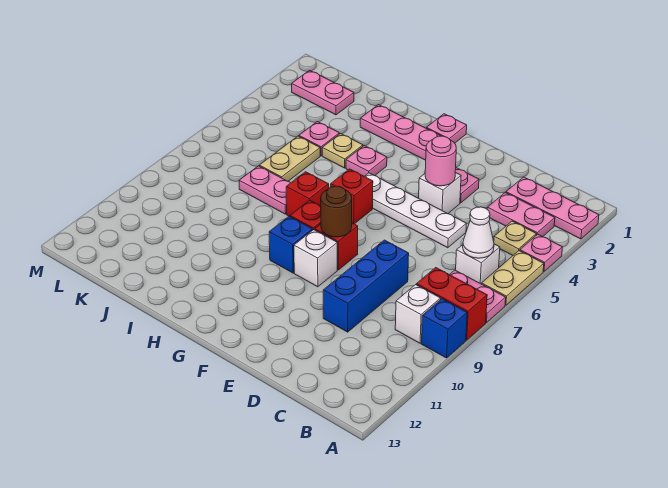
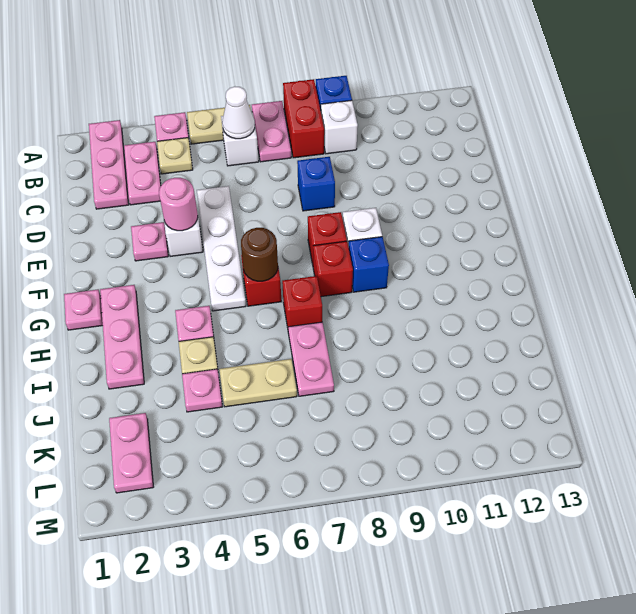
blue 1x3 brick [323,240,409,332] -> blue 1x1 brick [297,157,335,211]
brown 1x1 round brick [321,186,352,237] -> brown 1x1 round brick moved to [241,228,278,281]

